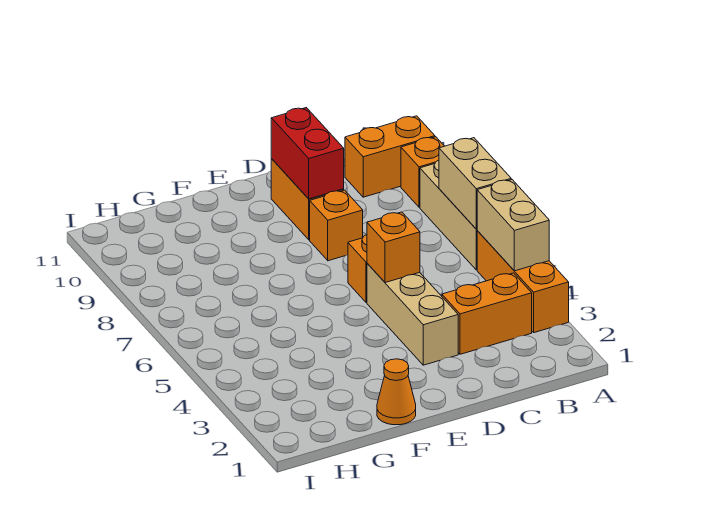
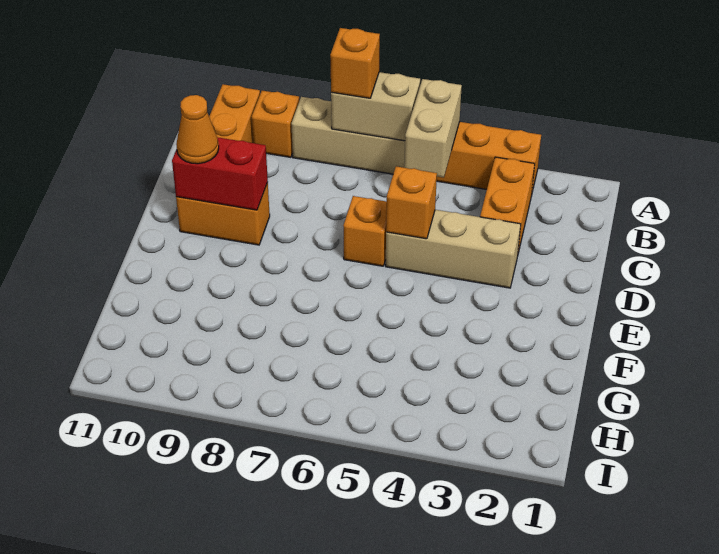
tan 1x2 brick [477,180,549,271] -> tan 1x2 brick turned to [404,79,462,177]
orange 1x1 brick [310,190,363,261] -> orange 1x1 brick moved to [330,28,380,98]
orange 1x1 cone [377,359,416,425] -> orange 1x1 cone moved to [176,95,219,164]

